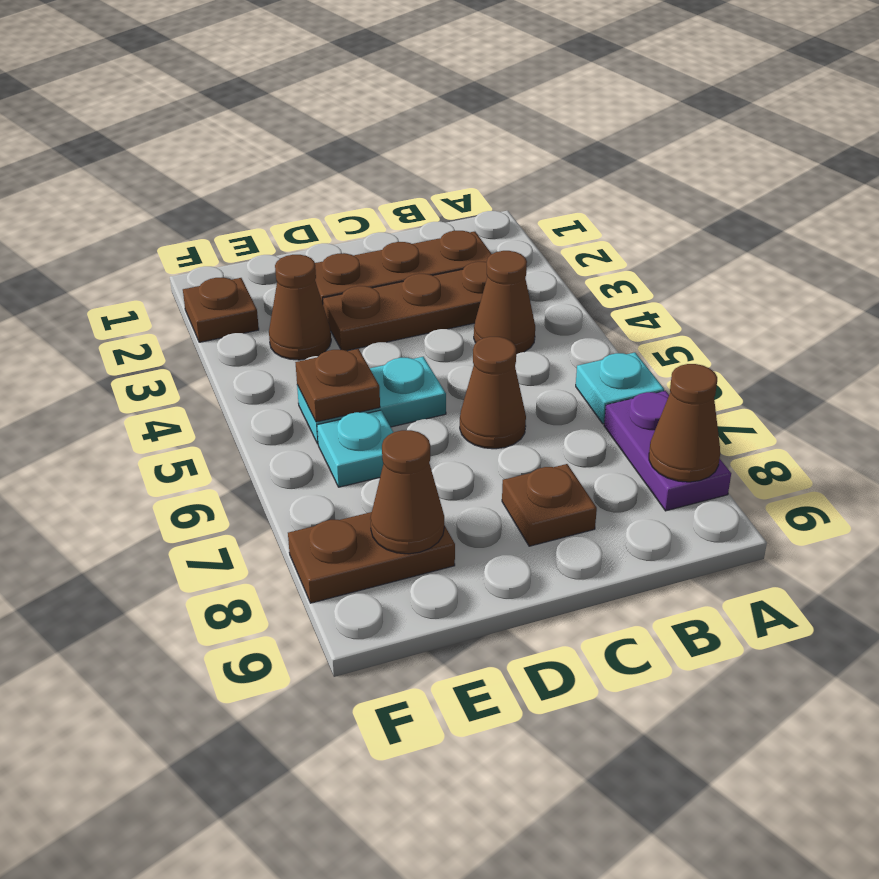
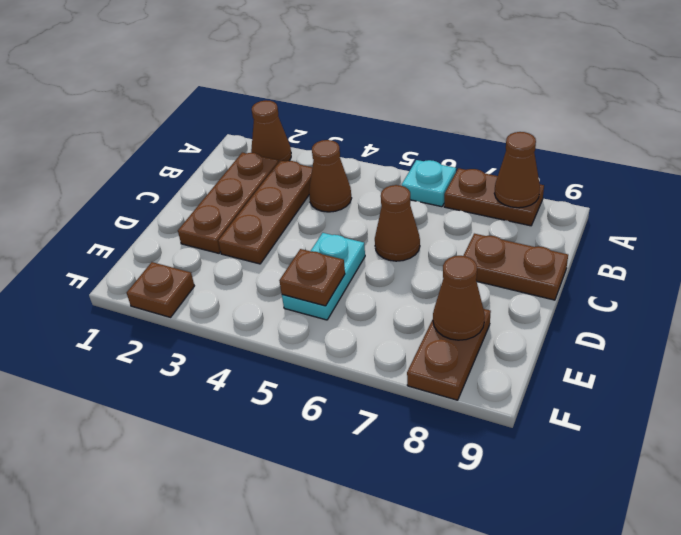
purple 1x2 plate [604,391,731,511] -> brown 1x2 plate [444,168,544,226]
brown 1x1 plate [502,464,597,546] -> brown 1x2 plate [463,234,568,300]
brown 1x1 cone [269,255,331,360] -> brown 1x1 cone moved to [251,100,291,162]
cyan 1x1 plate [317,410,393,487] -> none

